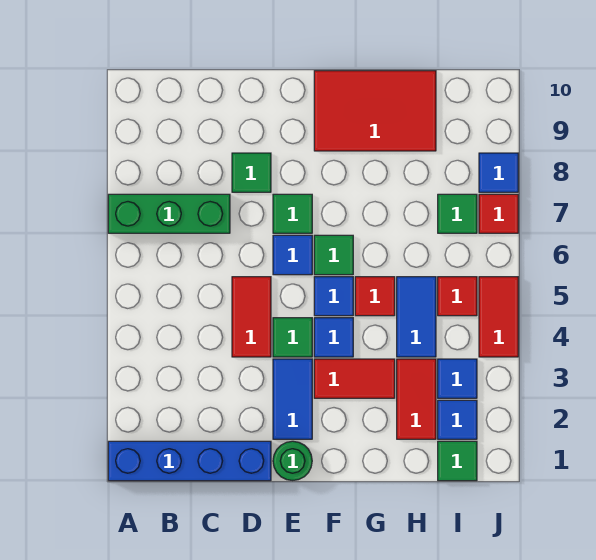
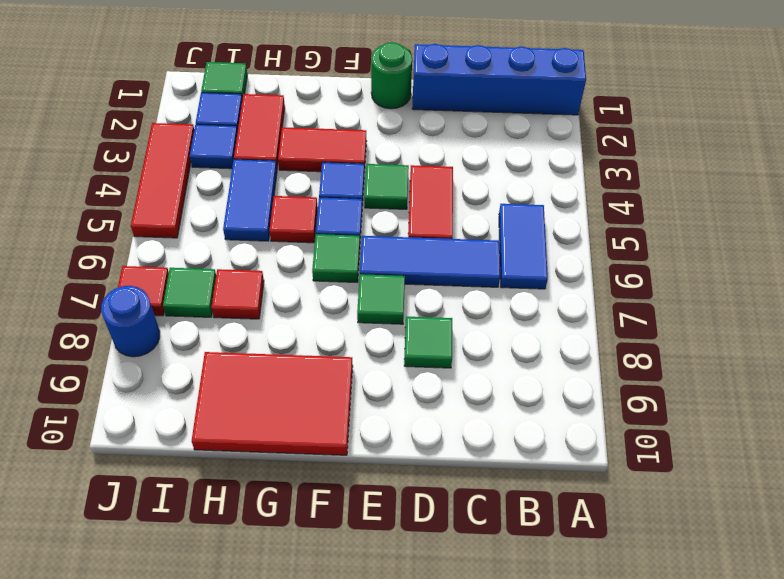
green 1x3 brick [108,194,230,233] -> none
blue 1x2 tile [273,359,312,439] -> blue 1x2 tile moved to [499,204,548,289]
blue 1x1 tile [273,235,312,275] -> blue 1x3 tile [360,236,500,287]
red 1x1 tile [438,277,477,316] -> red 1x1 tile moved to [211,269,264,319]
red 1x2 tile [479,277,518,357] -> red 1x3 tile [131,123,194,238]
blue 1x1 tile [479,153,518,192] -> blue 1x1 round brick [101,286,160,357]

